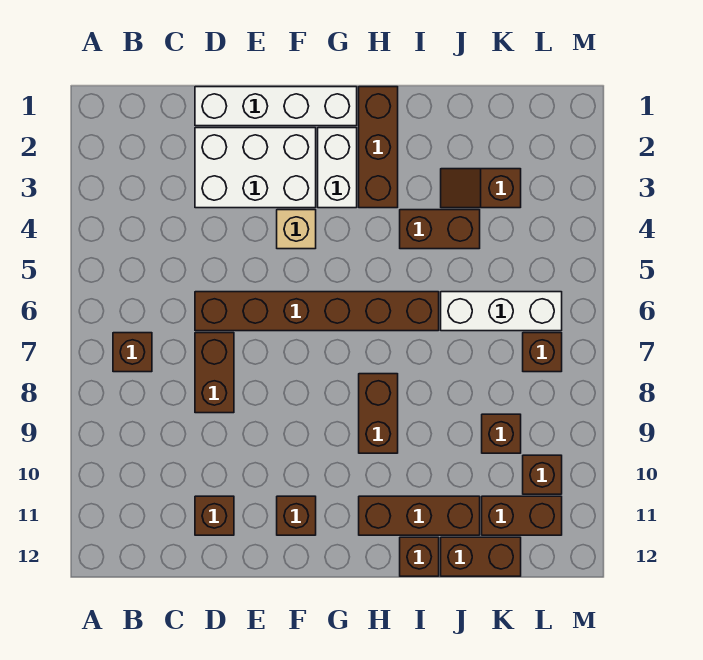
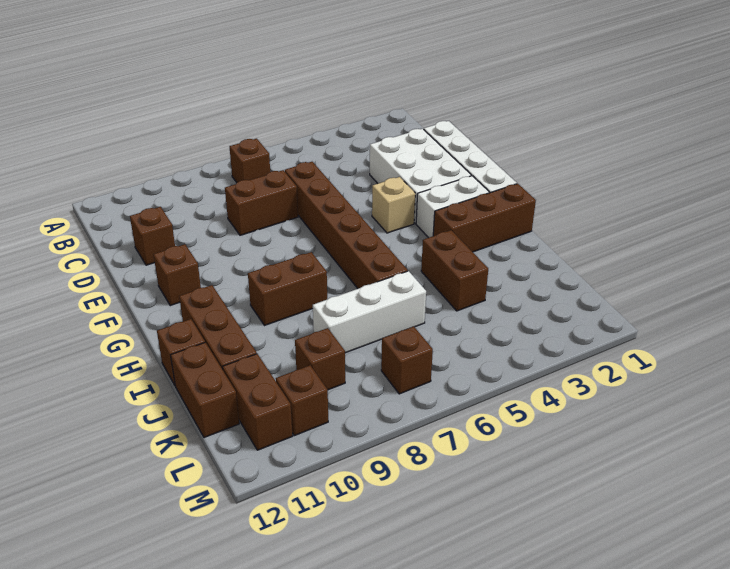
brown 1x2 slope [441,169,521,208] -> none
white 1x3 brick [441,292,562,331] -> white 1x3 brick turned to [313,271,426,353]

